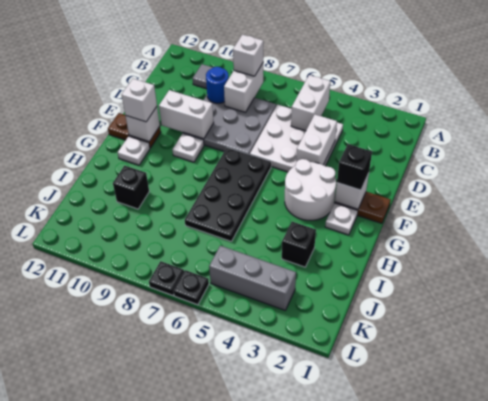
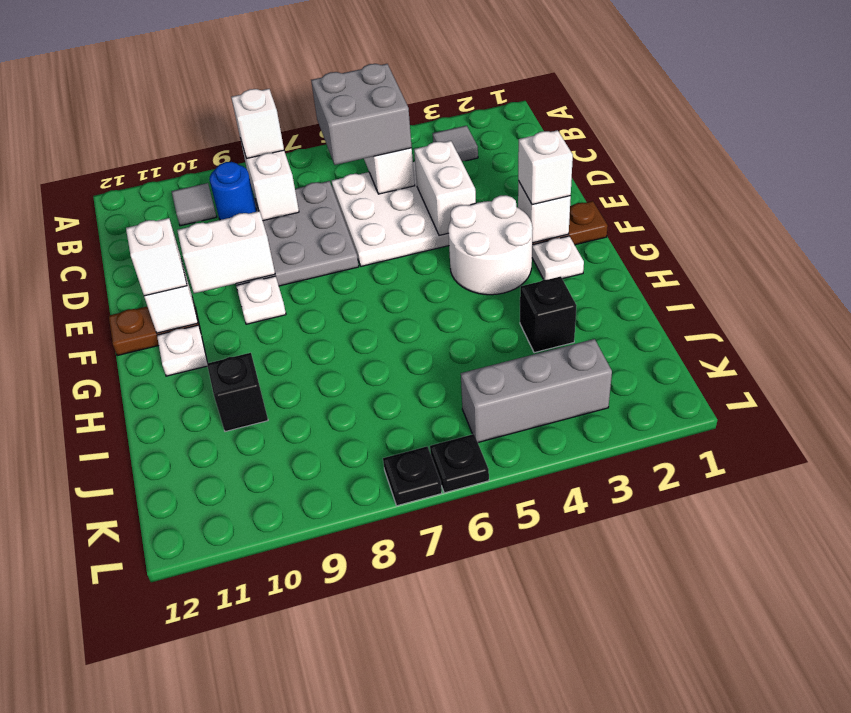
none -> grey 1x1 tile [433,126,478,161]
none -> grey 2x2 brick [311,64,412,165]
black 1x1 brick [337,144,372,190] -> white 1x1 brick [518,130,573,205]
black 2x4 plate [185,147,271,242] -> none

